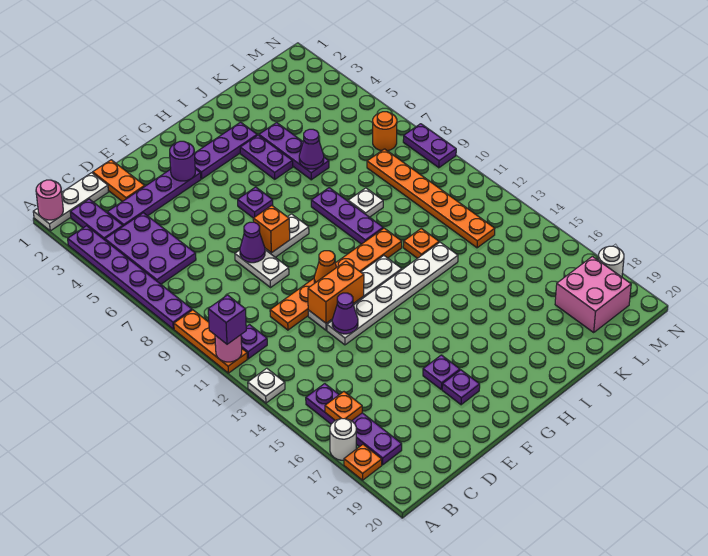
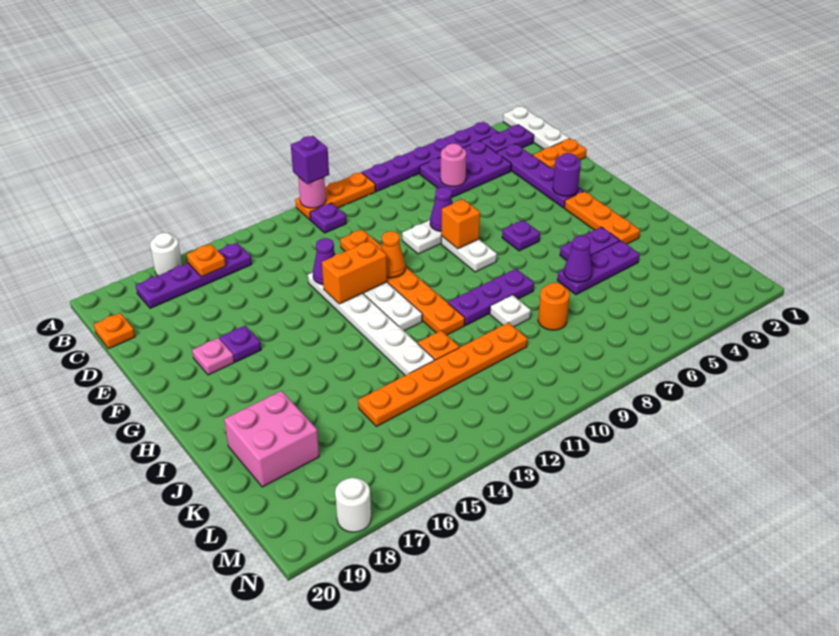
pink 1x1 round brick [36,180,63,220] -> pink 1x1 round brick moved to [440,144,466,186]
white 1x1 plate [248,368,285,403] -> none
orange 1x1 plate [344,445,382,480] -> orange 1x1 plate moved to [94,313,135,349]
orange 1x2 brick [308,261,364,323] -> orange 1x2 brick turned to [322,241,387,304]
purple 1x1 plate [442,370,480,405] -> pink 1x1 plate [192,338,234,375]
purple 1x3 plate [194,122,257,179] -> orange 1x3 plate [564,191,640,244]
orange 1x6 plate [367,149,495,248] -> orange 1x6 plate moved to [358,322,527,427]
pink 2x2 brick [555,256,631,332] -> pink 2x2 brick moved to [224,391,319,487]
orange 1x1 round brick [373,112,397,151] -> orange 1x1 round brick moved to [538,283,570,330]
purple 1x2 plate [403,124,456,168] -> none

